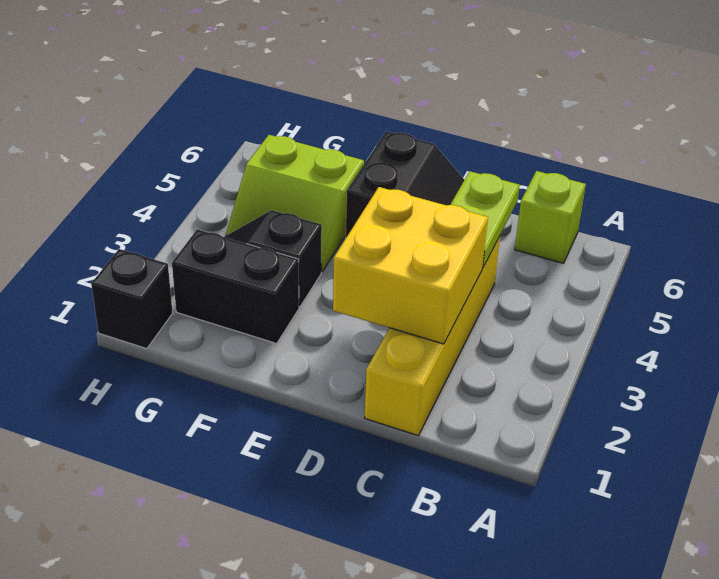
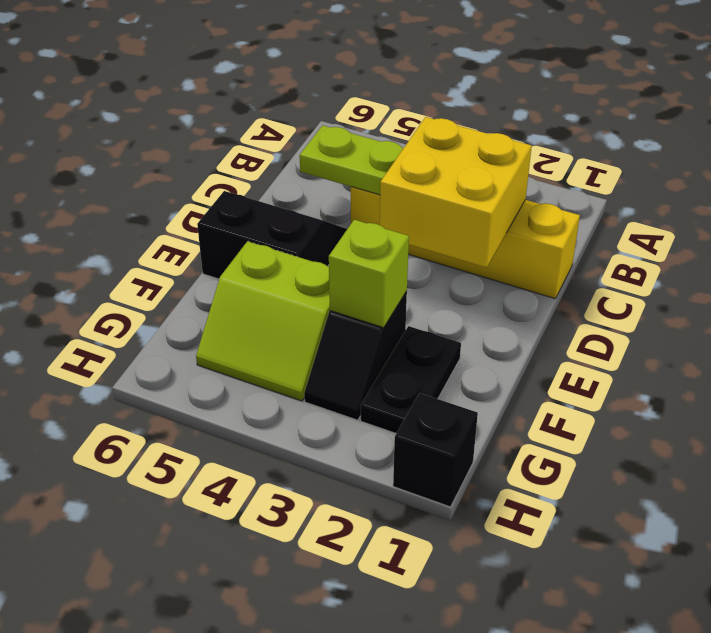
lime 1x1 brick [515,171,586,263] -> lime 1x1 brick moved to [329,220,409,328]
black 1x2 brick [172,229,299,343] -> black 1x2 plate [361,326,461,433]
lime 2x2 slope [226,135,364,272] -> lime 2x2 slope turned to [196,241,330,401]

